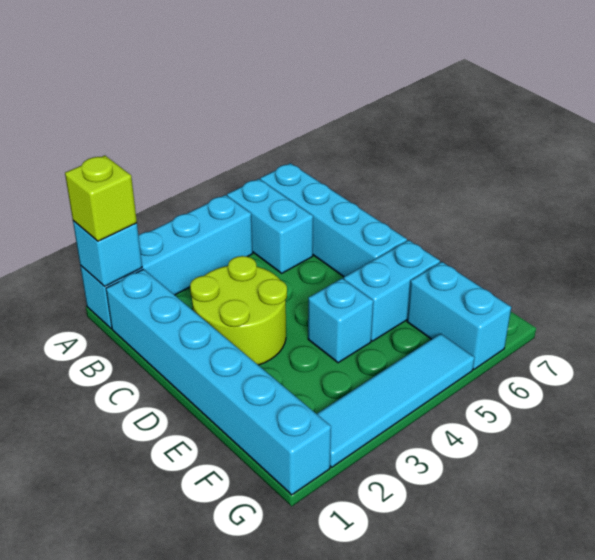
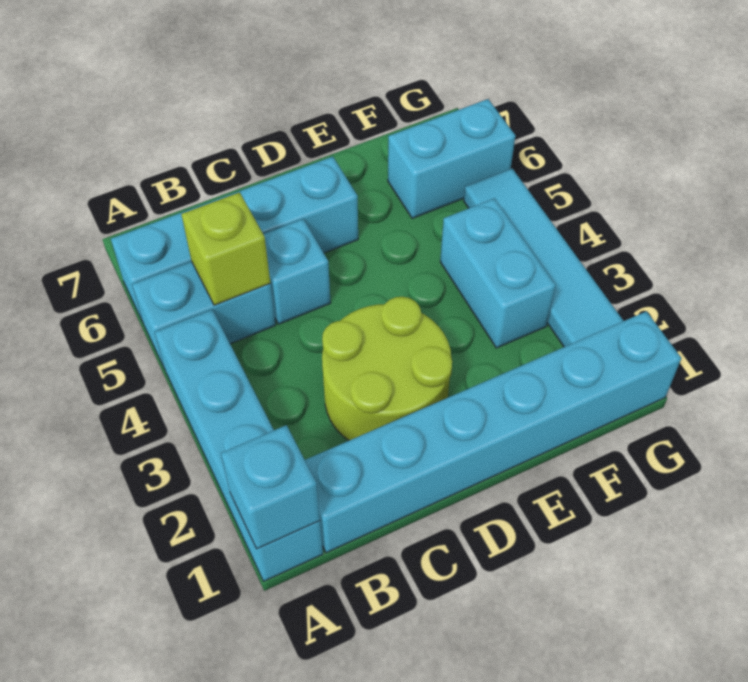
lime 1x1 brick [65,155,137,241] -> lime 1x1 brick moved to [181,192,270,305]
cyan 1x1 brick [308,278,373,363] -> cyan 1x1 brick moved to [263,219,331,324]
cyan 1x2 brick [344,240,440,341] -> cyan 1x2 brick moved to [440,198,556,348]

